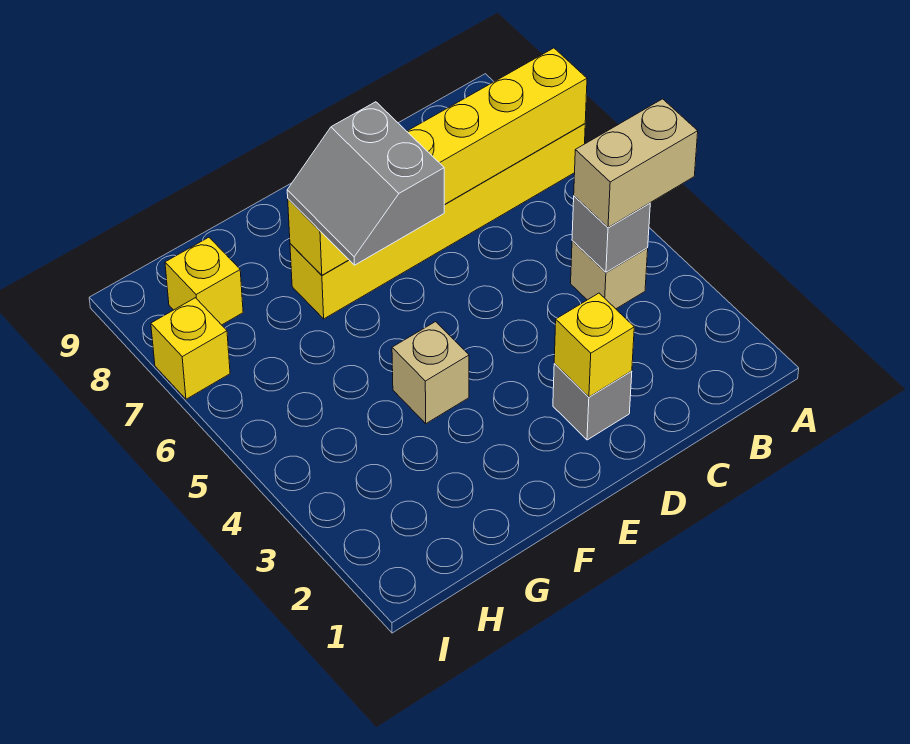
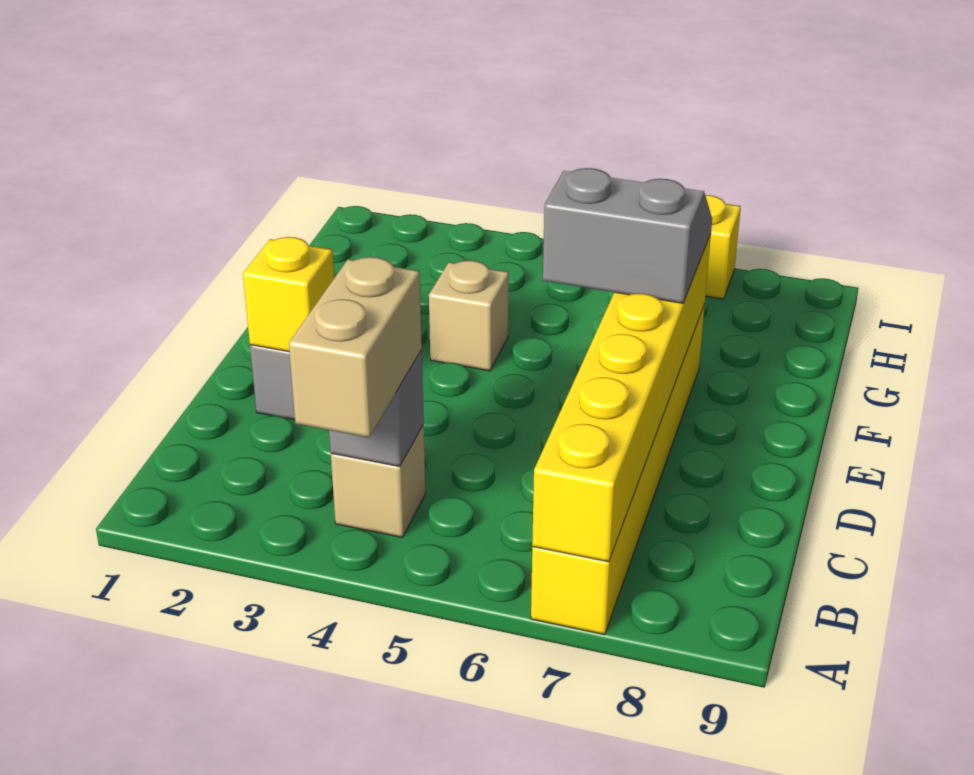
yellow 1x1 brick [165,237,243,325] -> none

